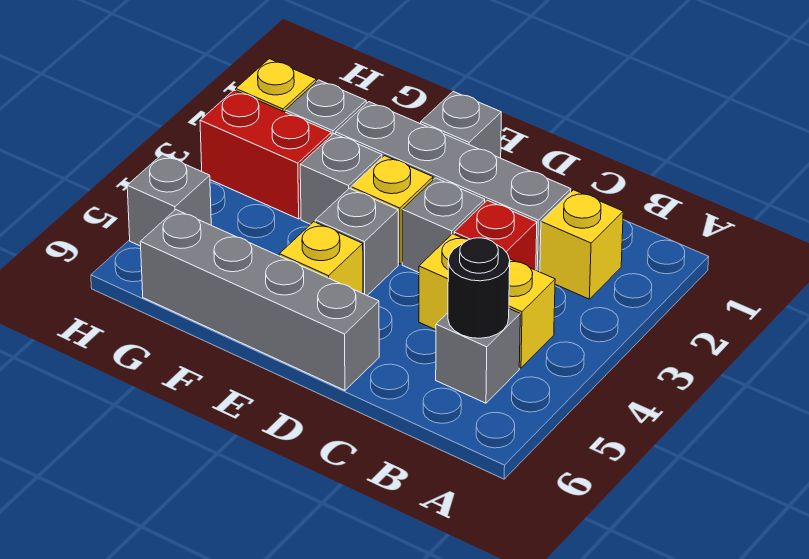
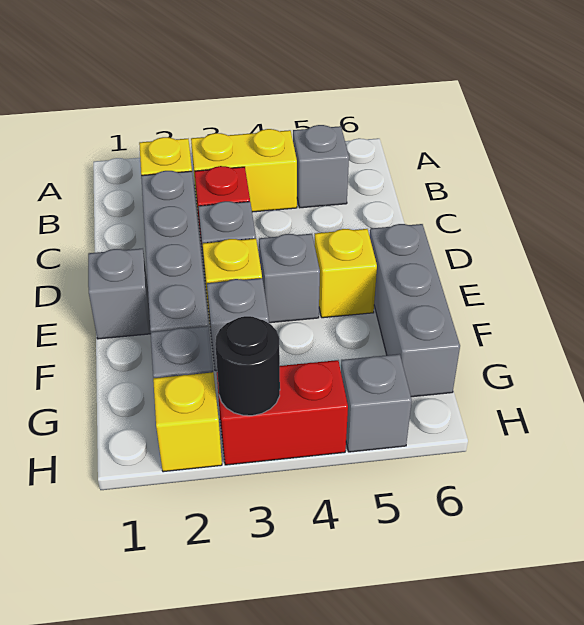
yellow 1x2 brick [419,234,555,368] -> yellow 1x2 brick turned to [191,129,297,212]
black 1x1 round brick [448,238,510,338] -> black 1x1 round brick moved to [215,316,280,416]
grey 1x4 brick [140,210,379,390] -> grey 1x3 brick [370,224,460,397]
red 1x2 brick [200,90,331,219] -> red 1x2 brick turned to [217,360,348,465]

